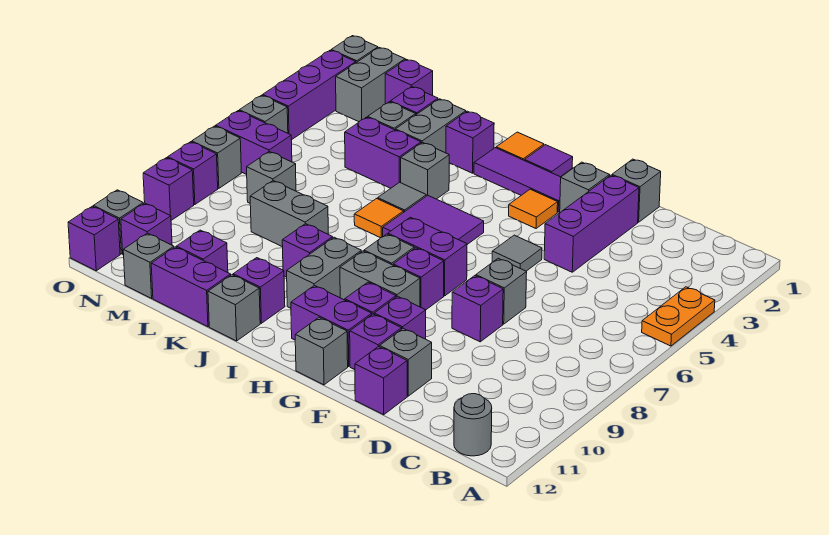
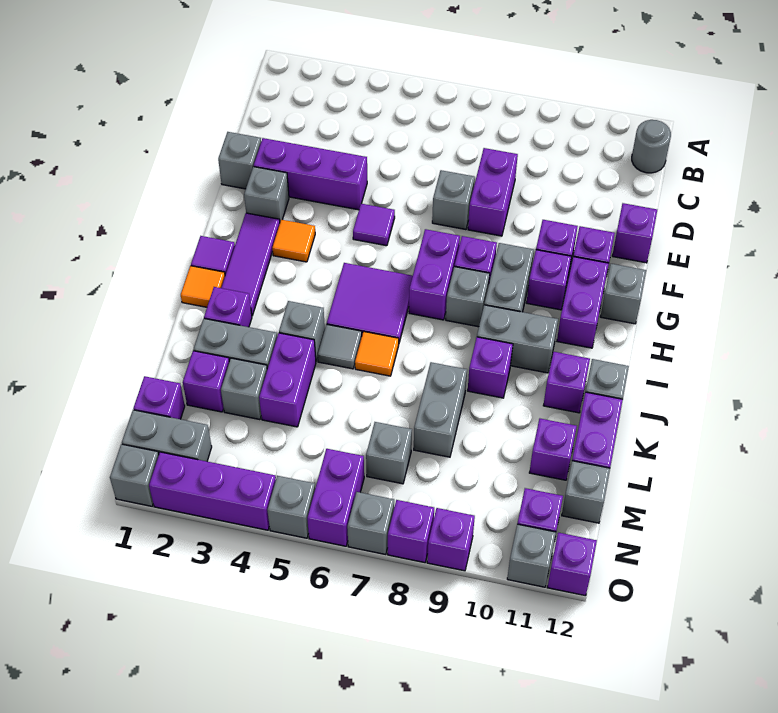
orange 1x2 plate [642,287,715,346] -> none
purple 1x1 brick [452,276,503,342] -> purple 1x2 brick [468,148,518,236]
grey 1x1 brick [380,329,432,396] -> none
grey 1x1 tile [492,235,542,271] -> purple 1x1 tile [353,204,395,246]

